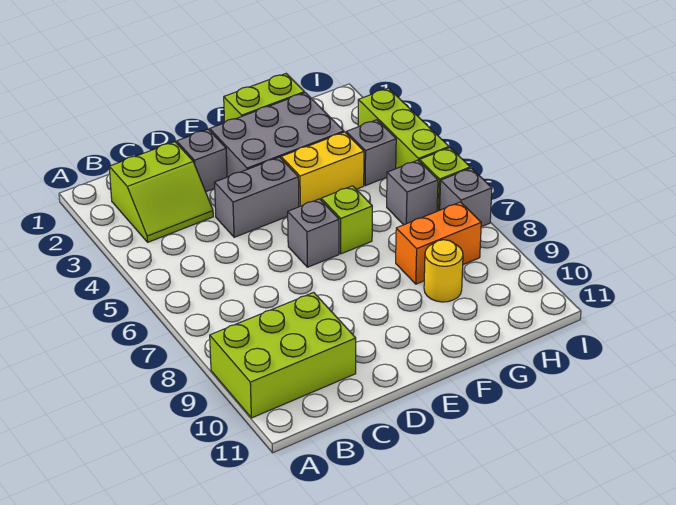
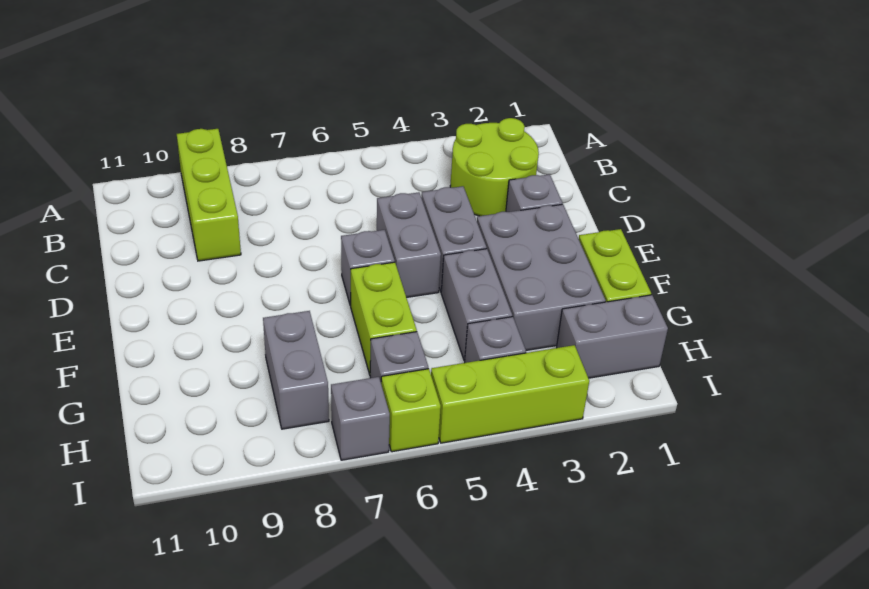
lime 2x3 brick [210,293,356,418] -> lime 1x3 brick [177,129,241,261]
lime 2x2 slope [109,142,213,242] -> lime 2x2 round brick [450,118,539,216]
none -> grey 1x2 brick [377,192,441,298]
yellow 1x2 brick [281,132,364,207] -> grey 1x2 brick [441,249,512,360]
lime 1x1 brick [321,186,372,254] -> lime 1x2 brick [351,262,417,375]
orange 1x2 brick [396,202,481,284] -> grey 1x2 brick [263,311,329,429]
yellow 1x1 round brick [424,240,463,302] -> none
none -> grey 1x2 brick [557,295,668,378]

